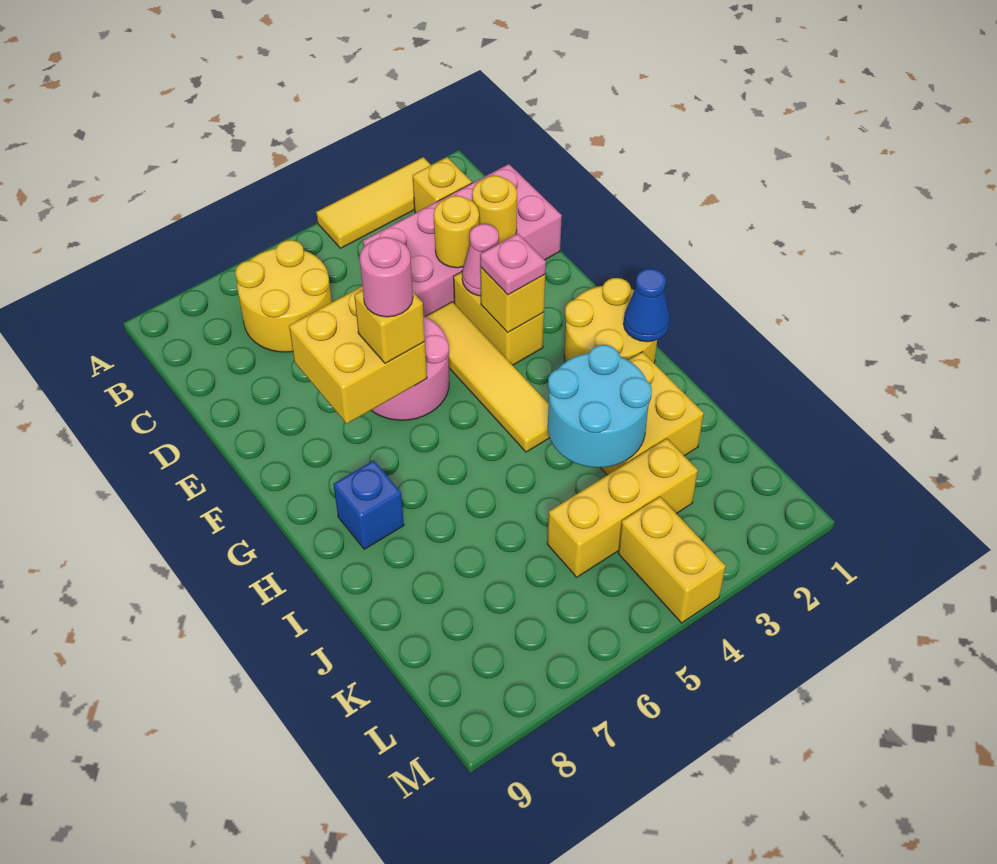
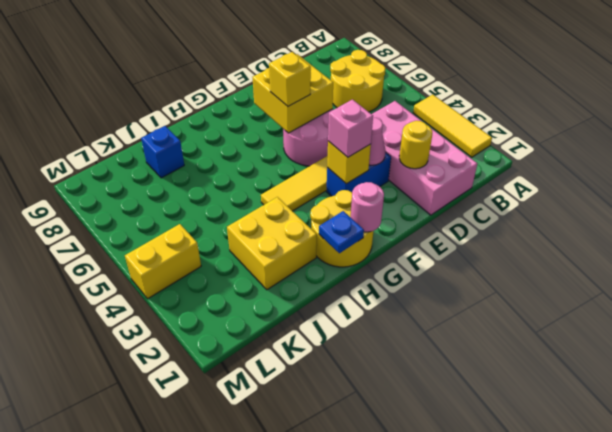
yellow 1x1 brick [413,157,472,213] -> none
yellow 1x1 round brick [434,196,479,268] -> none
yellow 1x2 brick [453,272,544,365] -> blue 1x2 brick [327,152,391,196]
pink 1x1 plate [480,234,546,295] -> pink 1x1 brick [328,100,373,157]
pink 1x1 round brick [360,237,413,317] -> pink 1x1 round brick moved to [351,182,384,232]
blue 1x1 cone [623,269,670,342] -> blue 1x1 plate [319,211,364,253]
blue 1x1 brick [333,460,404,549] -> blue 1x1 brick moved to [141,126,184,178]
cyan 2x2 round brick [548,345,652,468] -> none
yellow 1x3 brick [547,438,698,577] -> none

